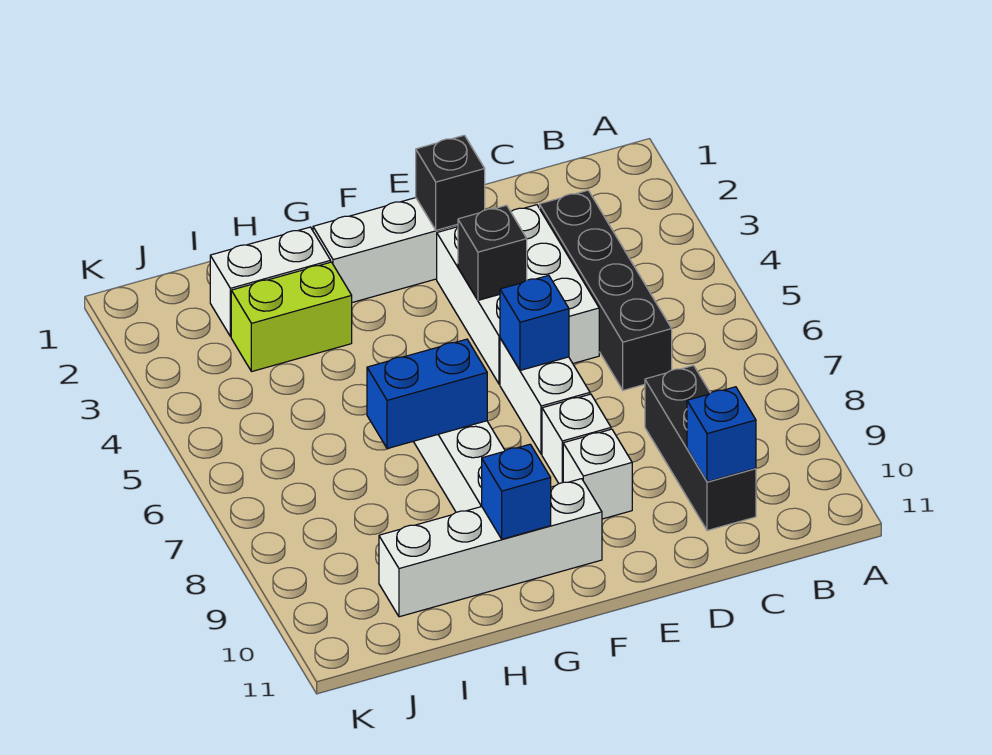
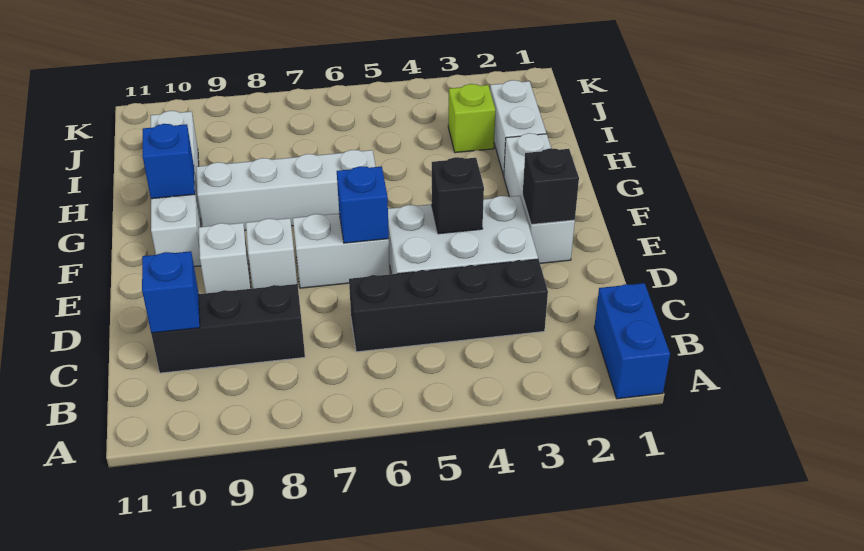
blue 1x2 brick [367,339,487,449] -> blue 1x2 brick moved to [594,283,670,399]
lime 1x2 brick [231,262,352,372] -> lime 1x1 brick [448,84,495,153]

